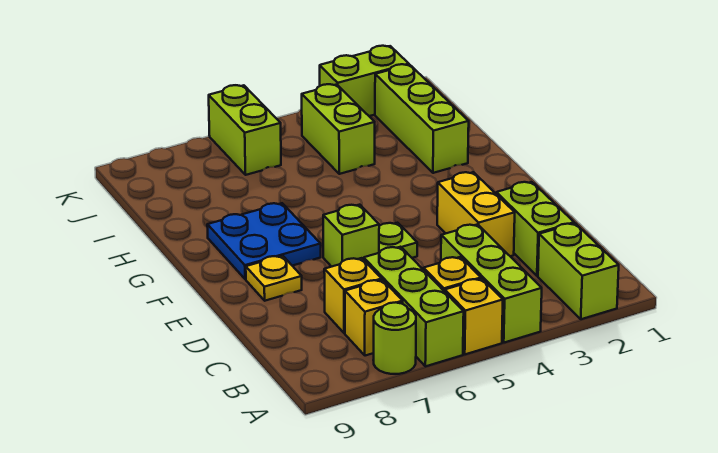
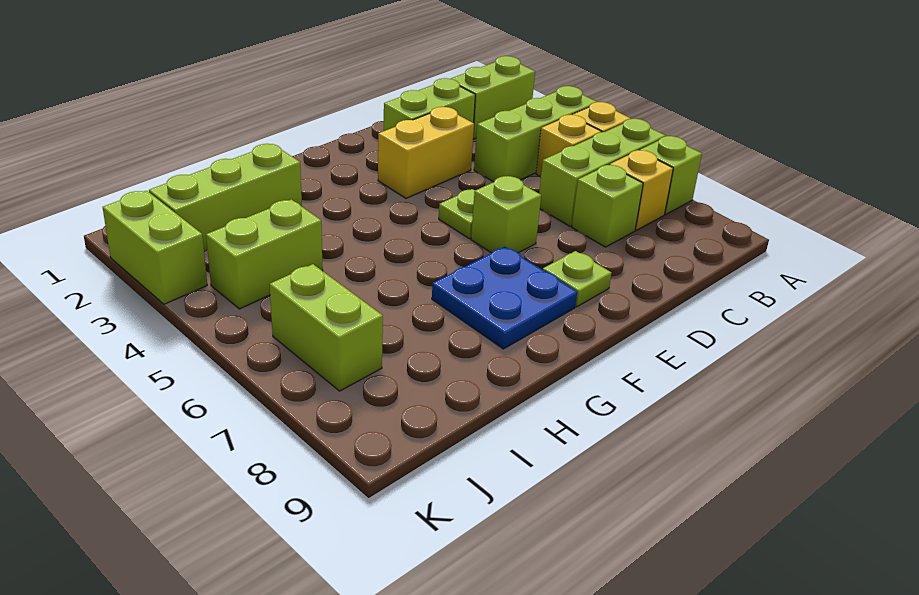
lime 1x1 round brick [374,302,416,374] -> lime 1x1 brick [640,136,702,214]
yellow 1x1 brick [324,258,382,333] -> lime 1x1 brick [572,165,643,247]
yellow 1x1 plate [246,256,302,301] -> lime 1x1 plate [543,251,611,307]
lime 1x2 brick [209,85,281,175] -> lime 1x2 brick turned to [270,264,383,391]

